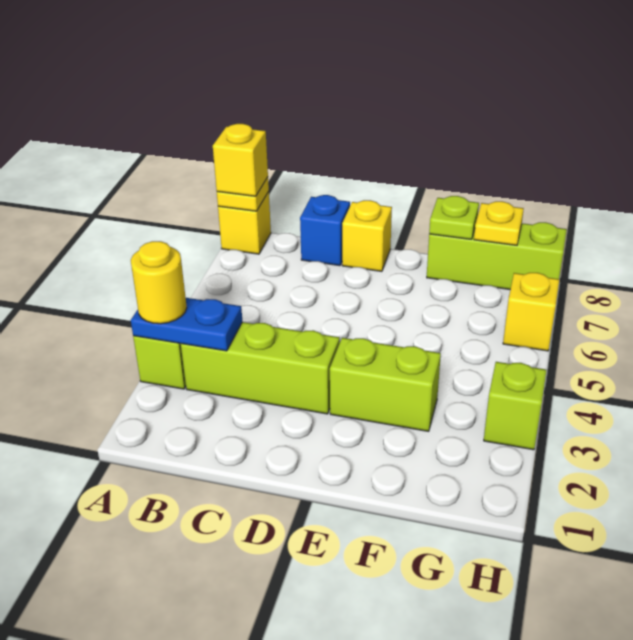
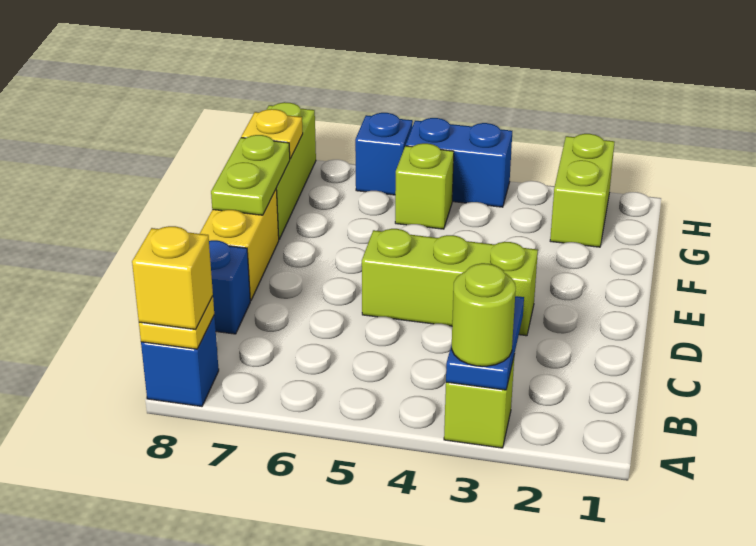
yellow 1x1 round brick [131,241,187,324] -> lime 1x1 round brick [452,263,516,366]
yellow 1x1 brick [218,192,271,254] -> blue 1x1 brick [141,316,219,406]
lime 1x3 brick [181,322,340,414] -> lime 1x3 brick turned to [362,229,538,336]
yellow 1x1 brick [342,200,392,271] -> yellow 1x2 brick [200,190,279,301]
lime 1x2 brick [330,338,441,431] -> lime 1x2 brick moved to [550,134,614,247]
lime 1x1 plate [429,196,479,239] -> lime 1x2 plate [211,135,290,215]
lime 1x1 brick [484,362,546,450] -> lime 1x1 brick moved to [395,143,454,229]
none -> blue 1x2 brick [406,118,512,207]
yellow 1x1 brick [503,273,559,351] -> blue 1x1 brick [355,113,413,195]

